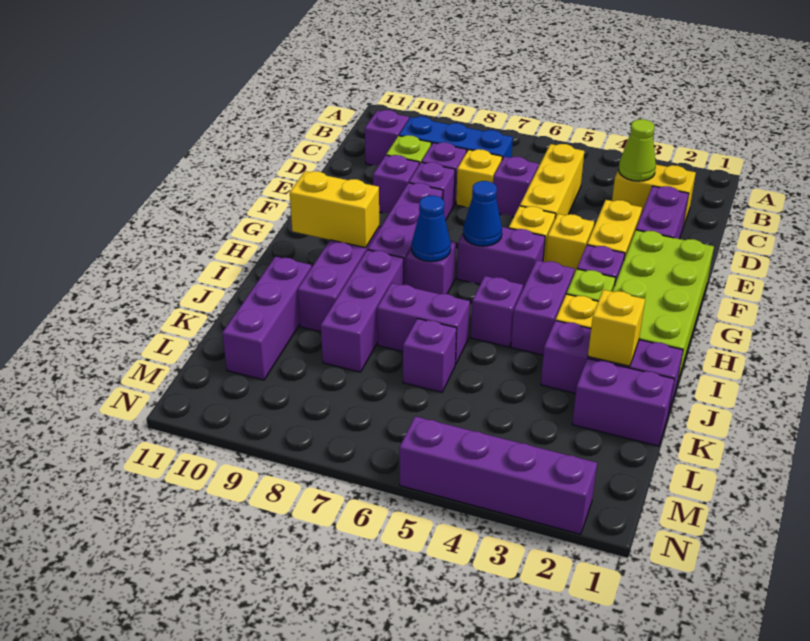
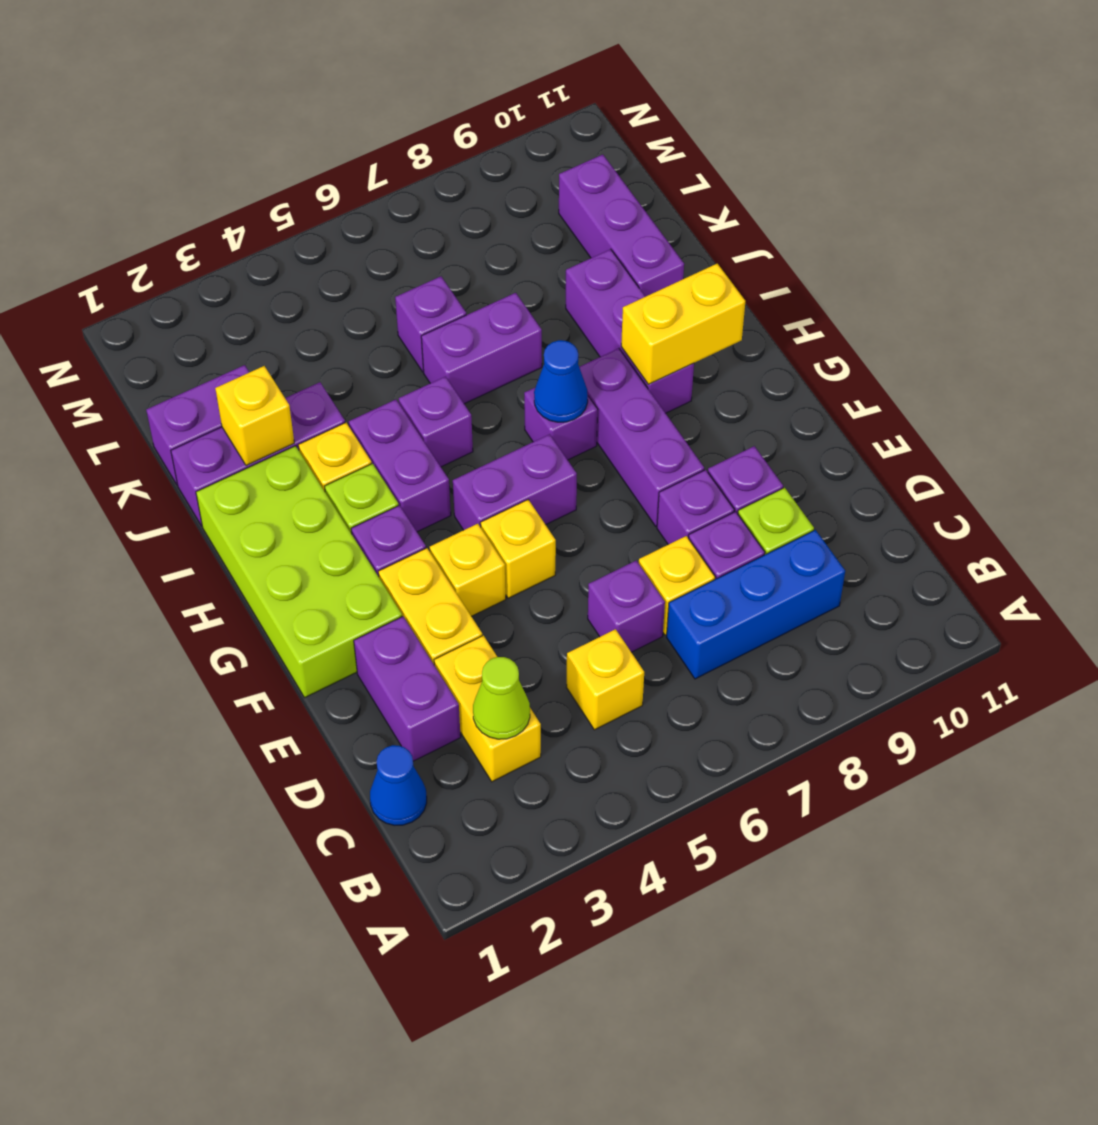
yellow 1x2 brick [612,165,696,227] -> yellow 1x2 brick turned to [434,635,541,782]
yellow 1x3 brick [520,144,584,218] -> yellow 1x1 brick [567,629,644,730]
purple 1x1 brick [365,110,409,165] -> none
blue 1x1 cone [463,181,502,246] -> blue 1x1 cone moved to [370,745,427,825]
purple 1x3 brick [321,250,404,372] -> none
purple 1x4 brick [399,416,597,534] -> none

